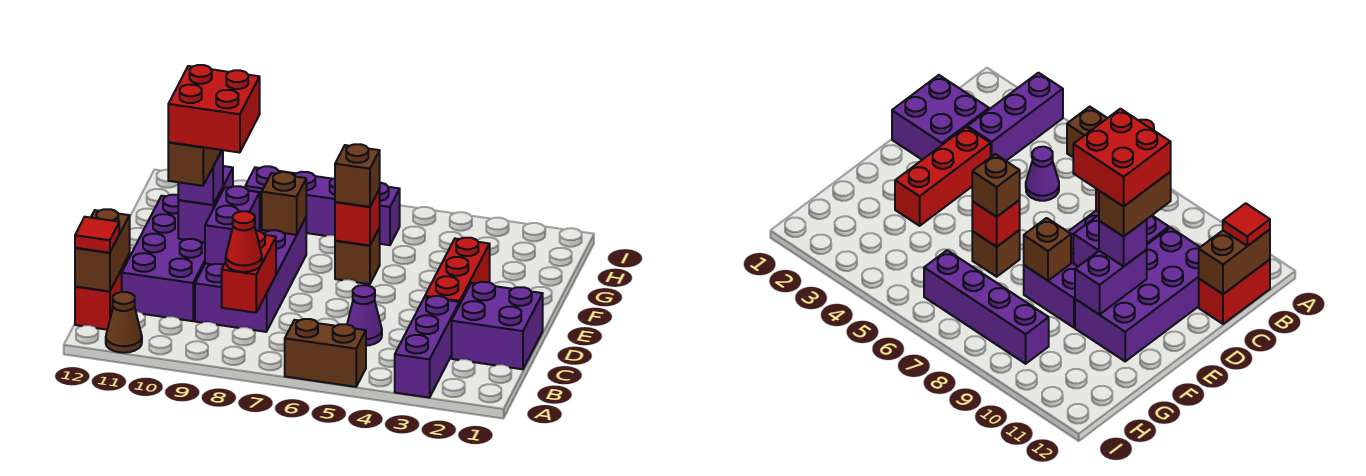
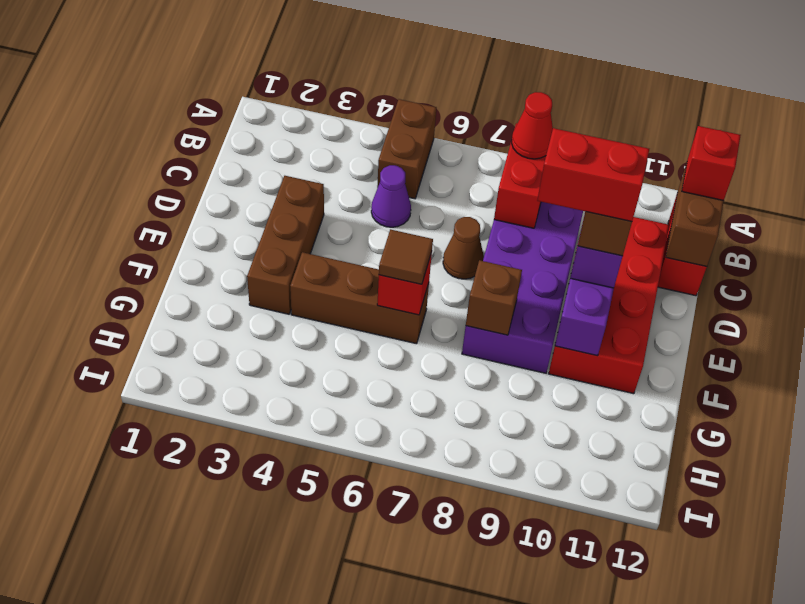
purple 1x3 brick [395,296,459,398] -> none
brown 1x2 brick [285,319,366,387] -> brown 1x2 brick turned to [377,99,436,199]
brown 1x1 cone [106,292,142,353] -> brown 1x1 cone moved to [443,217,484,279]
red 1x1 tile [75,217,119,253] -> red 1x1 brick [682,126,741,201]
purple 2x2 brick [452,282,543,369] -> none
purple 2x4 brick [122,195,205,321] -> red 2x4 brick [549,215,669,394]
red 1x3 brick [425,238,490,305] -> brown 1x3 brick [247,176,324,314]
purple 1x2 brick [205,186,260,265] -> none
red 2x2 brick [168,65,260,153] -> red 1x2 brick [537,128,649,222]
brown 1x1 brick [335,228,380,284] -> brown 1x3 brick [290,252,429,344]
brown 1x1 brick [335,144,380,207] -> brown 1x1 tile [379,229,433,284]
purple 1x4 brick [245,166,400,245] -> none

